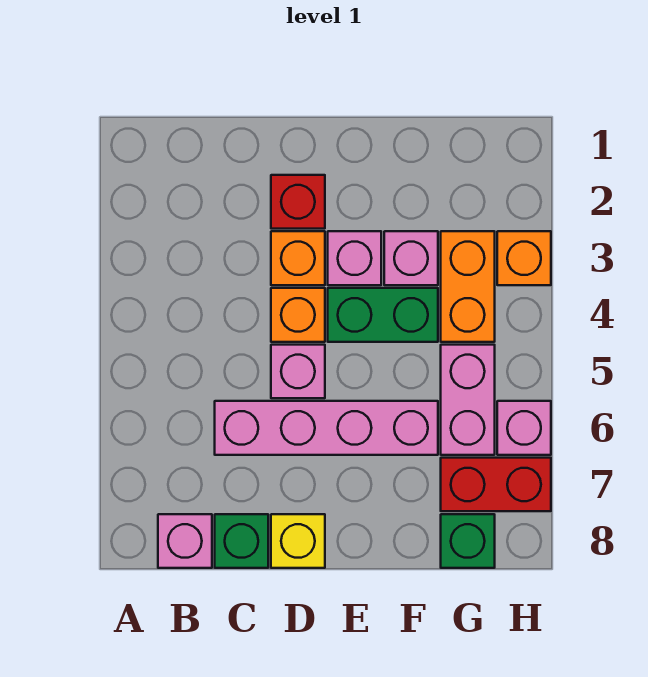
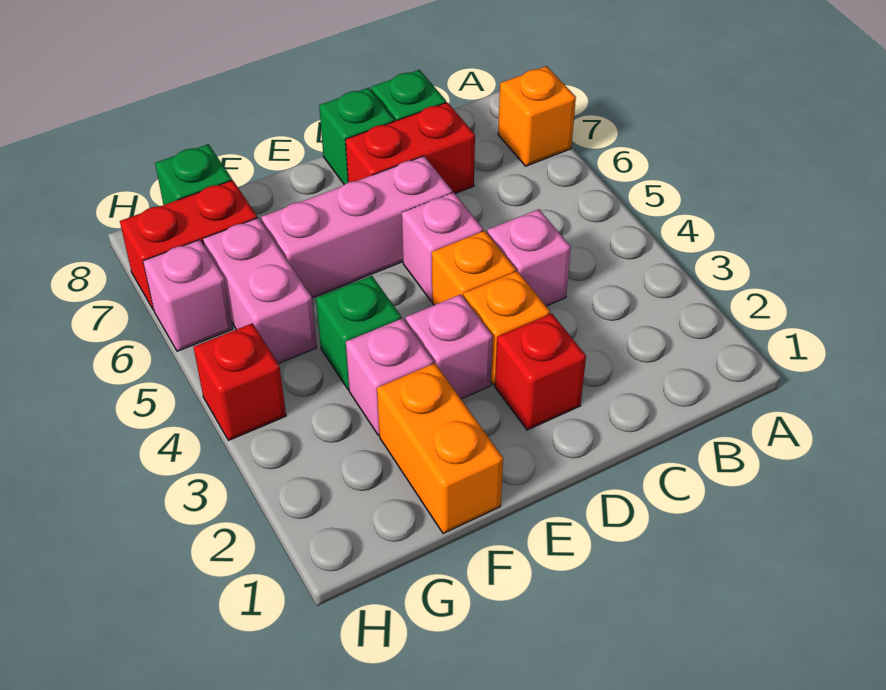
pink 1x1 brick [158,514,212,568] -> pink 1x1 brick moved to [487,209,571,306]
pink 1x4 brick [215,401,438,455] -> pink 1x3 brick [261,156,452,298]
none -> red 1x2 brick [345,102,475,194]
yellow 1x1 brick [271,514,325,568] -> green 1x1 brick [319,88,394,185]
green 1x2 brick [328,288,438,342] -> green 1x1 brick [316,276,401,390]
orange 1x2 brick [441,231,495,342] -> orange 1x2 brick moved to [377,363,503,534]
orange 1x1 brick [497,231,551,285] -> orange 1x1 brick moved to [498,66,576,166]
none -> red 1x1 brick [194,323,286,441]

